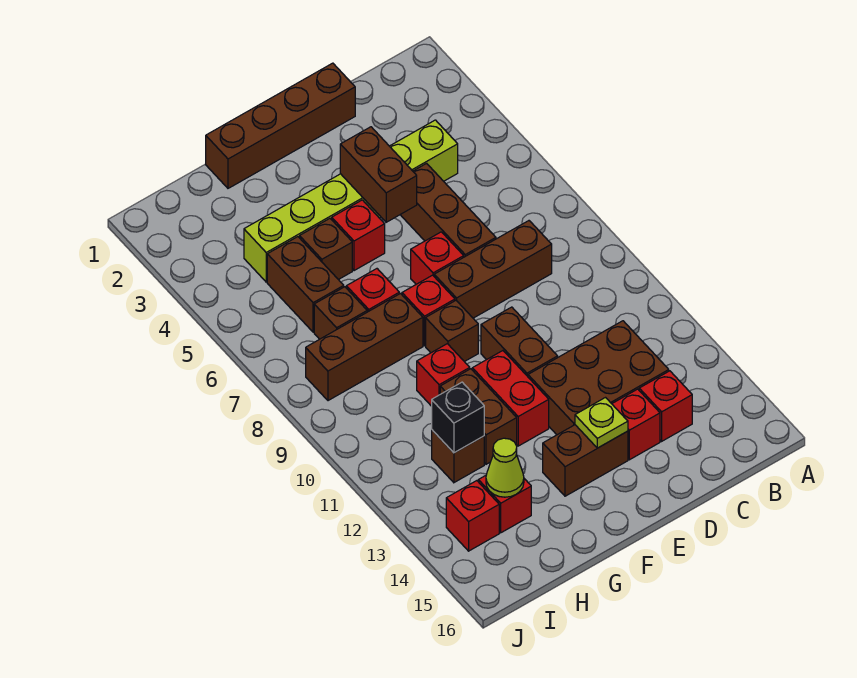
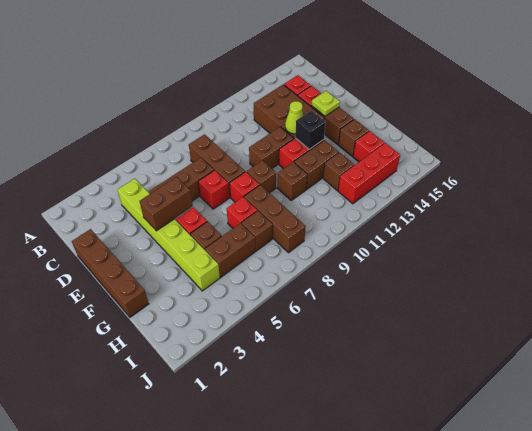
red 1x1 brick [417,344,470,406] -> brown 1x1 brick [277,162,308,200]
none -> brown 1x1 brick [338,119,369,156]
black 1x1 brick [432,382,484,453] -> black 1x1 brick moved to [295,111,326,149]
lime 1x1 cone [486,438,524,497] -> lime 1x1 cone moved to [285,101,303,134]
red 1x1 brick [446,481,499,551] -> red 1x3 brick [338,143,400,204]

